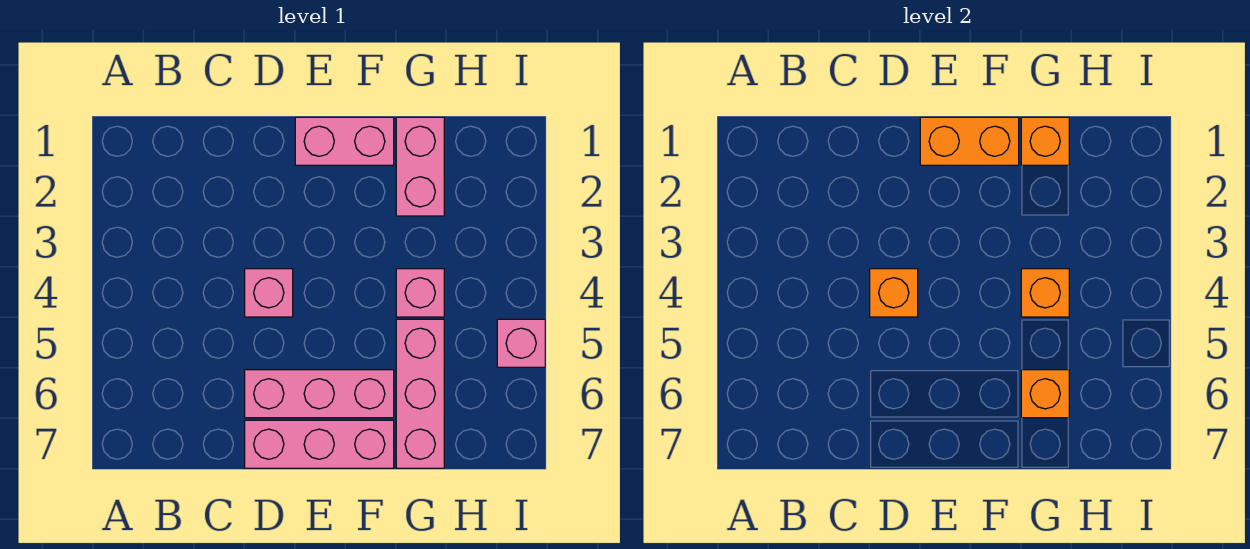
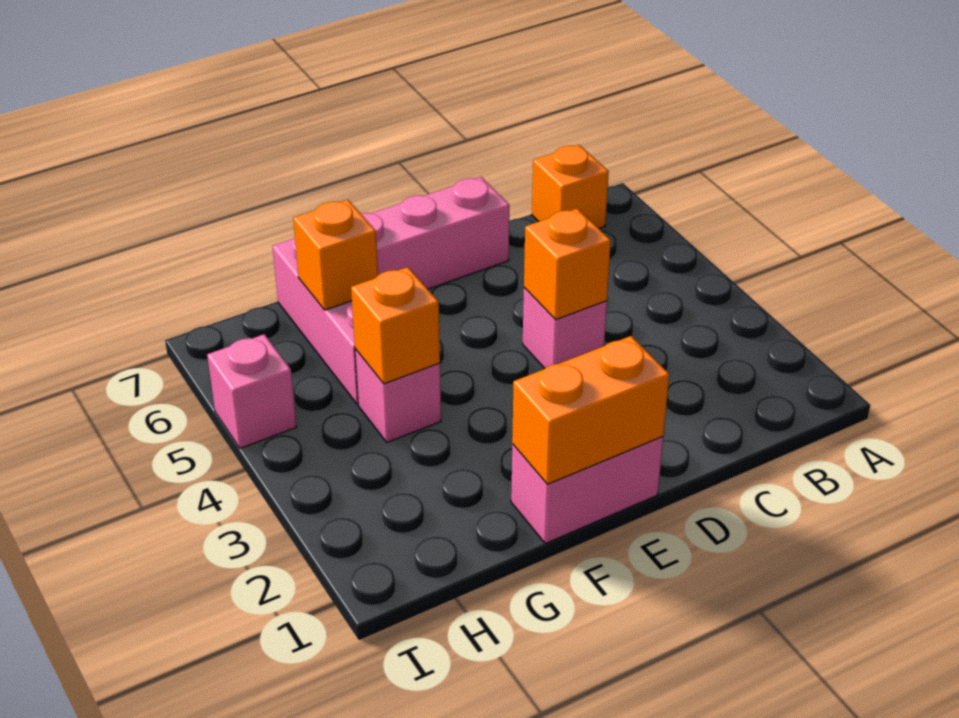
pink 1x3 brick [245,370,394,418] -> none
pink 1x2 brick [396,117,444,216] -> none
orange 1x1 brick [1021,117,1069,165] -> orange 1x1 brick moved to [532,145,609,229]

